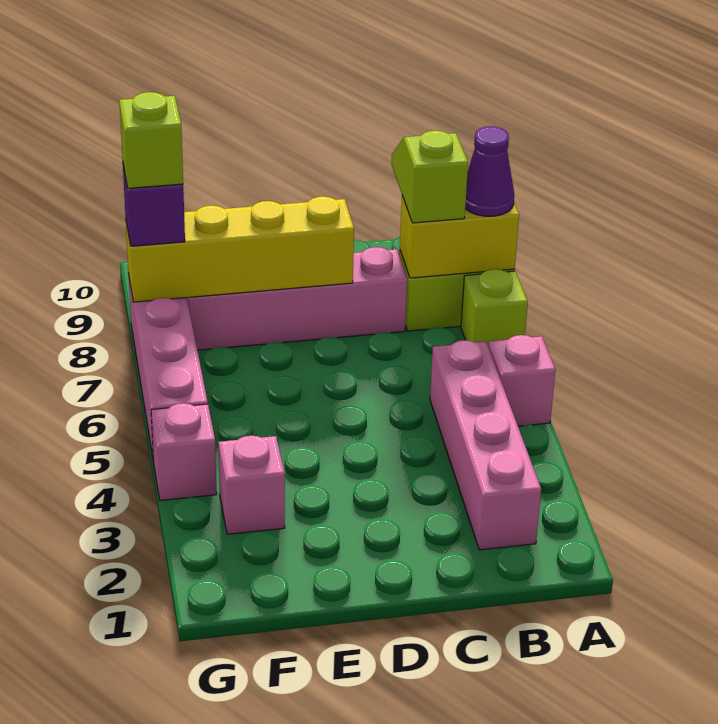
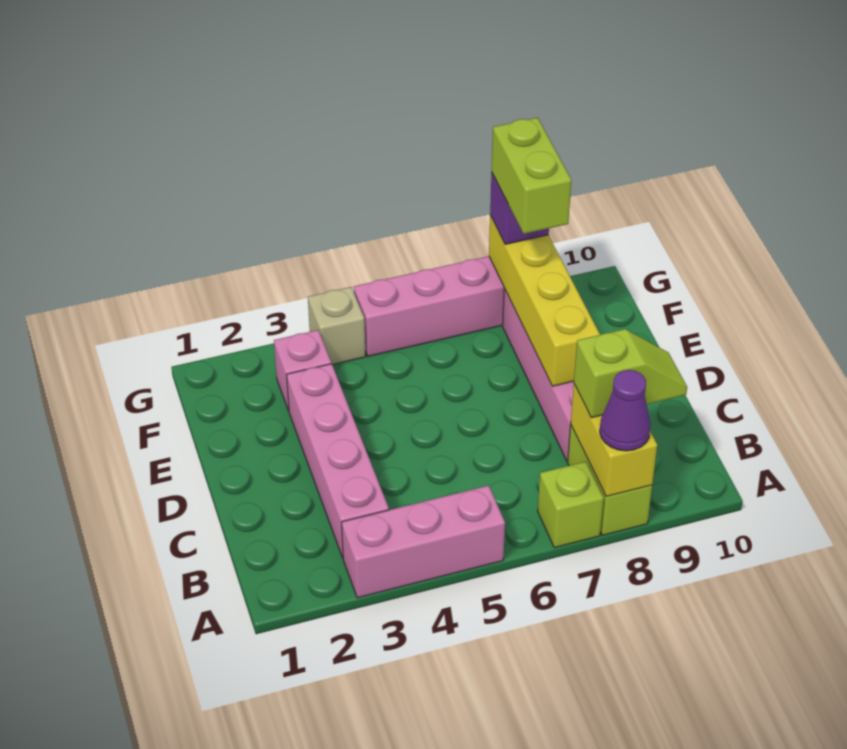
pink 1x1 brick [489,335,555,426] -> pink 1x3 brick [342,486,505,598]
pink 1x4 brick [430,340,541,550] -> pink 1x4 brick turned to [287,364,389,558]
pink 1x1 brick [151,403,217,500] -> tan 1x1 brick [308,287,366,365]
lime 1x1 brick [119,92,183,188] -> lime 1x2 brick [492,118,571,234]

